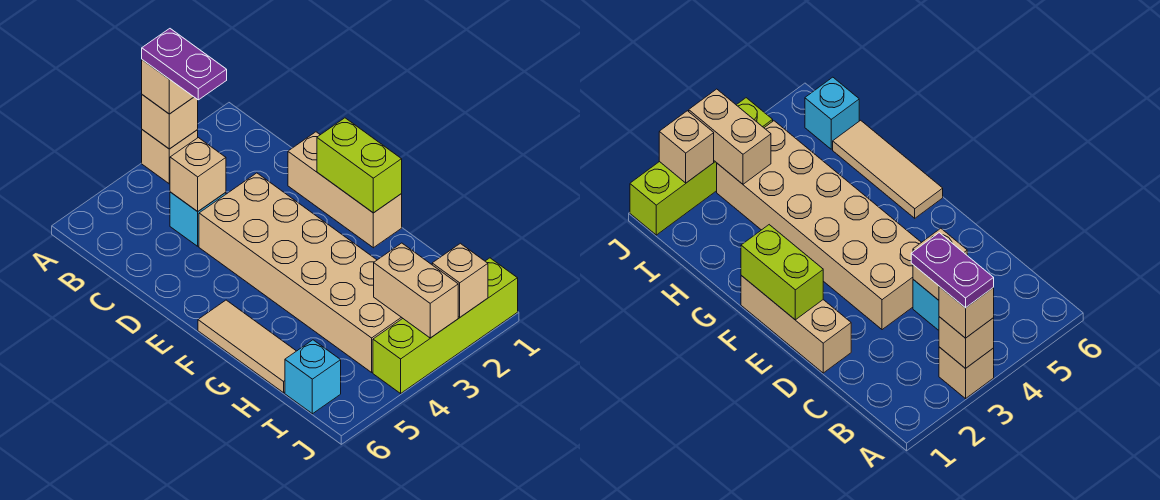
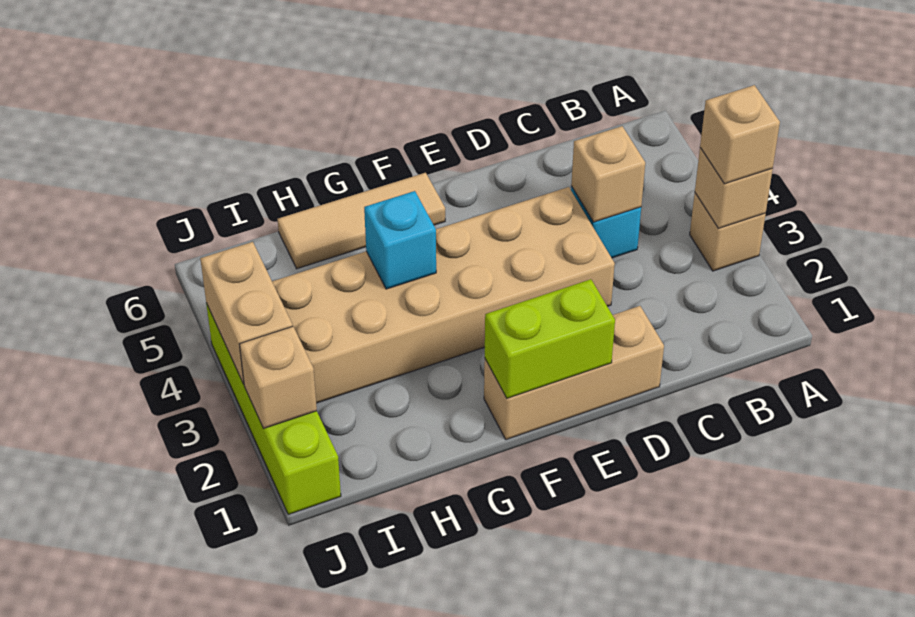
purple 1x2 plate [142,29,227,100] -> none
tan 1x2 brick [374,243,458,338] -> tan 1x2 brick turned to [200,242,293,384]
cyan 1x1 brick [285,340,341,414] -> cyan 1x1 brick moved to [364,191,436,289]

